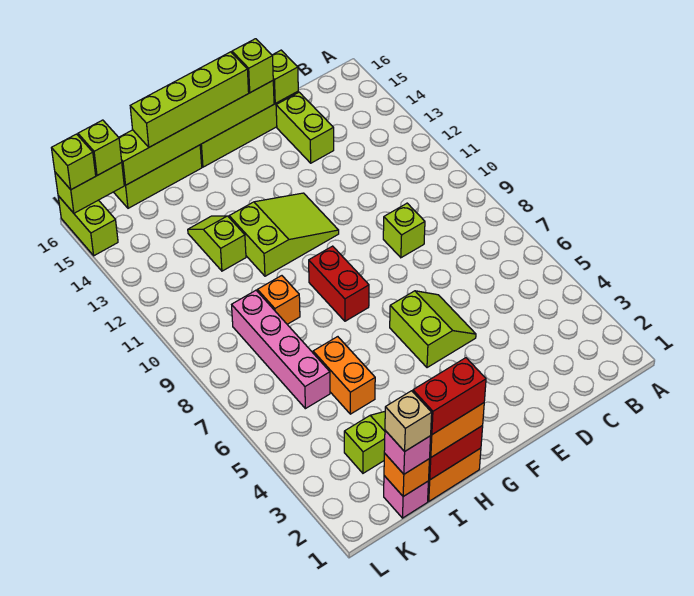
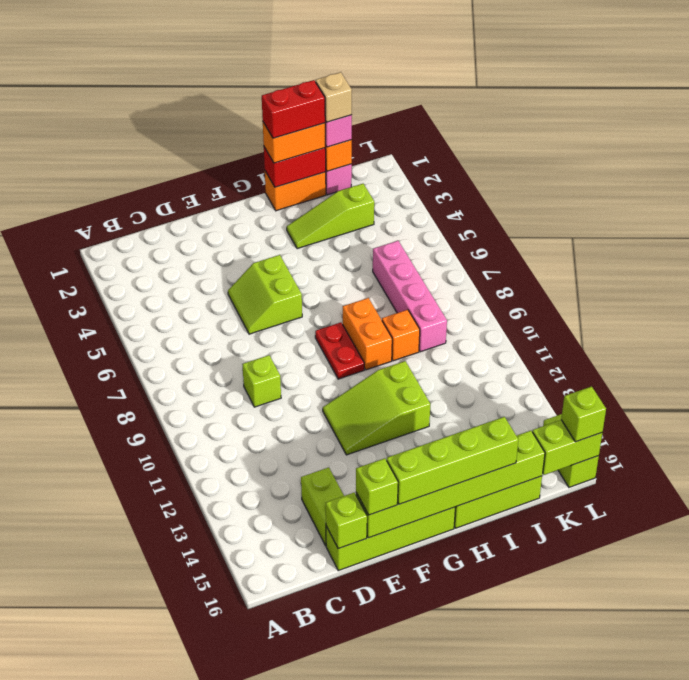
red 1x2 brick [309,246,369,321] -> red 1x2 plate [315,322,364,379]
orange 1x2 brick [313,337,375,414] -> orange 1x2 brick moved to [343,298,392,370]
lime 1x2 slope [188,216,246,271] -> none
lime 1x1 brick [78,120,122,175] -> none

